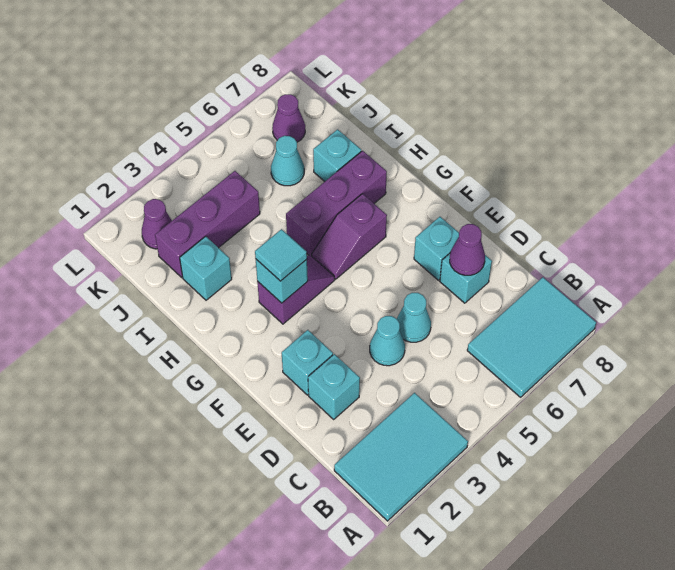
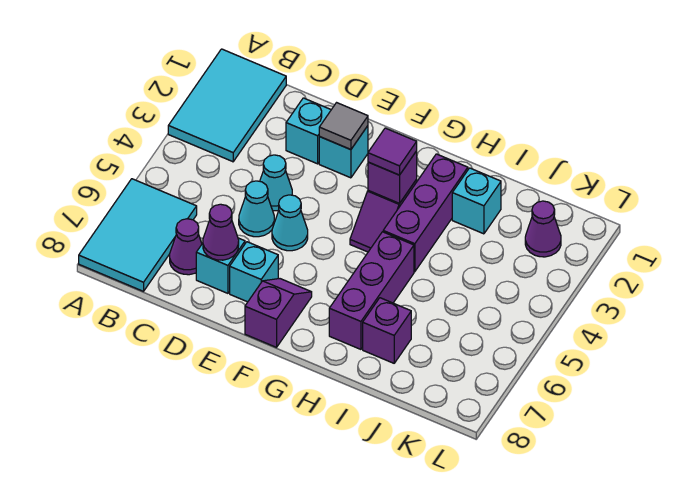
none -> grey 1x1 tile [319,103,368,150]
cyan 1x1 brick [256,259,308,303] -> purple 1x1 brick [368,151,417,203]
cyan 1x1 tile [255,229,307,281] -> purple 1x1 tile [368,128,417,175]
purple 1x2 slope [312,194,387,279] -> purple 1x2 slope moved to [245,279,312,347]
cyan 1x1 brick [313,129,361,181] -> purple 1x1 brick [363,298,411,363]
purple 1x3 brick [155,171,260,277] -> purple 1x3 brick moved to [383,154,468,272]
cyan 1x1 cone [271,136,304,186] -> cyan 1x1 cone moved to [272,195,308,251]
purple 1x1 cone [272,94,305,142] -> purple 1x1 cone moved to [170,219,202,275]

